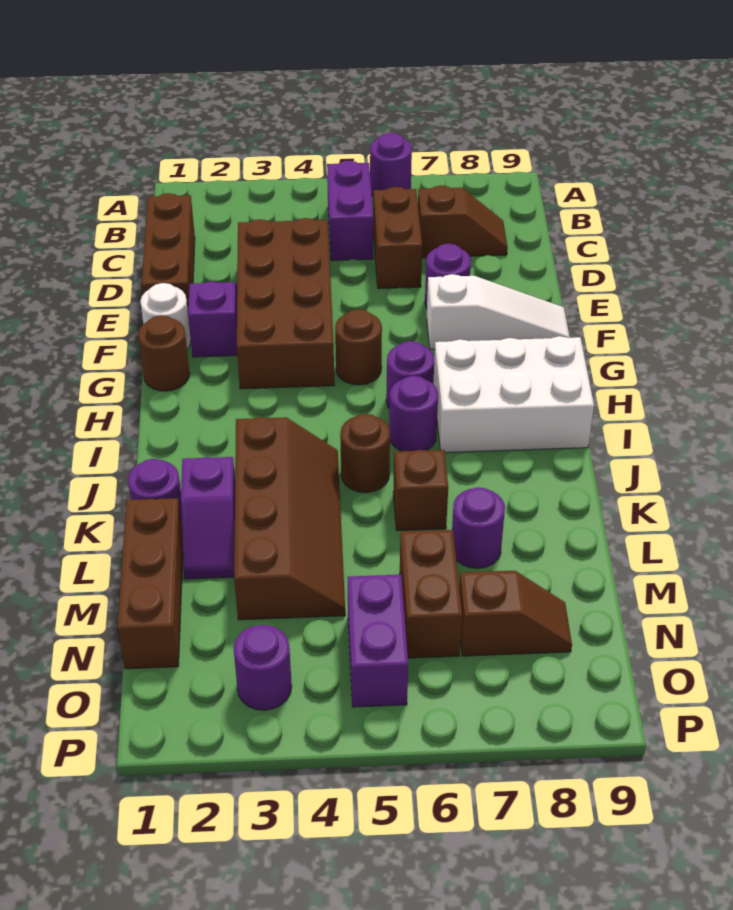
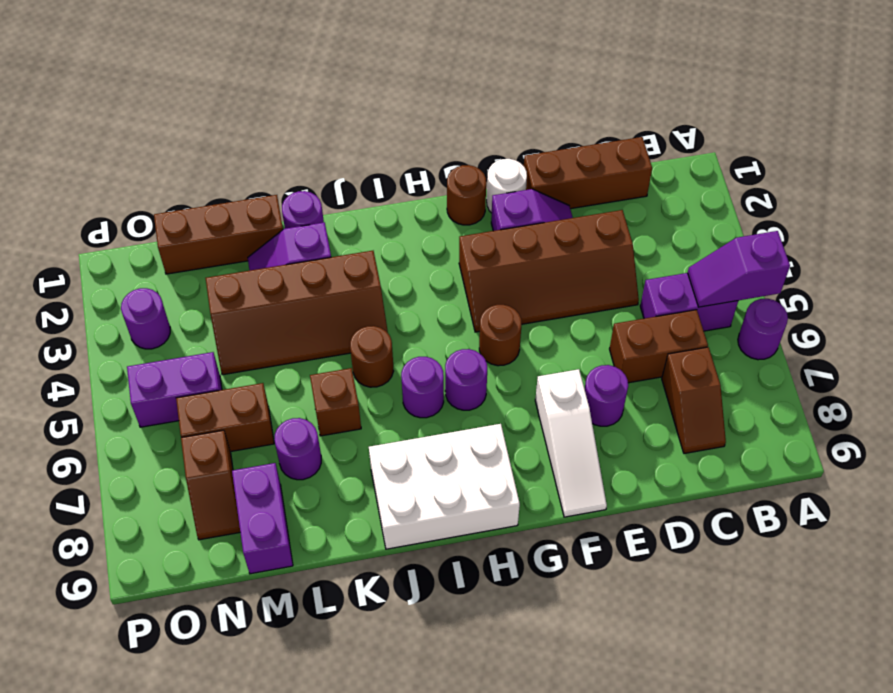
none -> purple 1x2 slope [688,231,790,307]
brown 2x4 brick [237,218,334,389] -> brown 2x4 slope [459,210,639,332]
white 2x3 brick [433,336,594,452] -> white 2x3 brick turned to [369,424,520,549]
none -> purple 1x2 brick [232,463,293,574]

